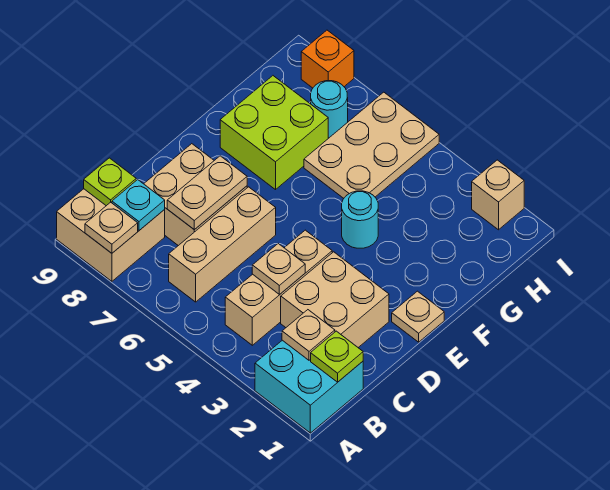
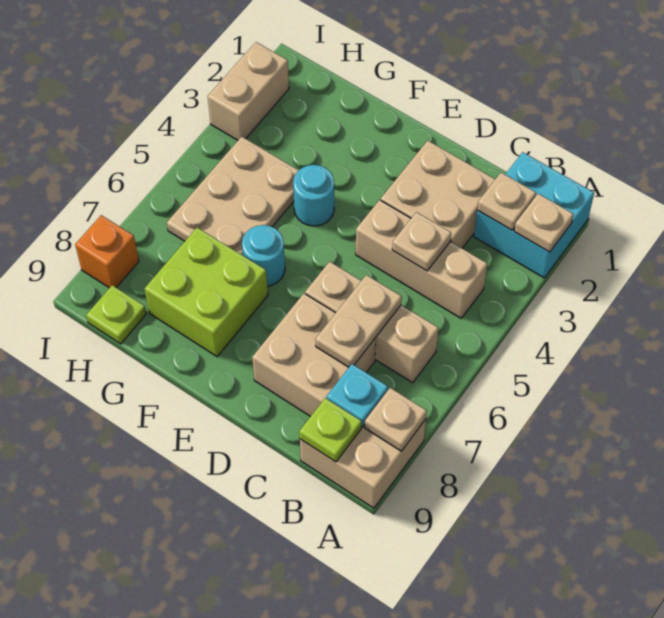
lime 1x1 plate [311,331,363,382] -> lime 1x1 plate moved to [86,285,146,344]
tan 1x2 plate [167,156,247,230] -> tan 1x2 plate turned to [315,275,402,367]
tan 1x1 plate [392,291,444,342] -> tan 1x1 plate moved to [514,194,574,252]
tan 2x3 plate [304,92,439,198] -> tan 2x3 plate turned to [167,137,299,255]
cyan 1x1 round brick [311,81,348,138] -> cyan 1x1 round brick moved to [242,225,285,286]
tan 1x1 brick [472,160,524,230] -> tan 1x2 brick [208,42,289,140]

